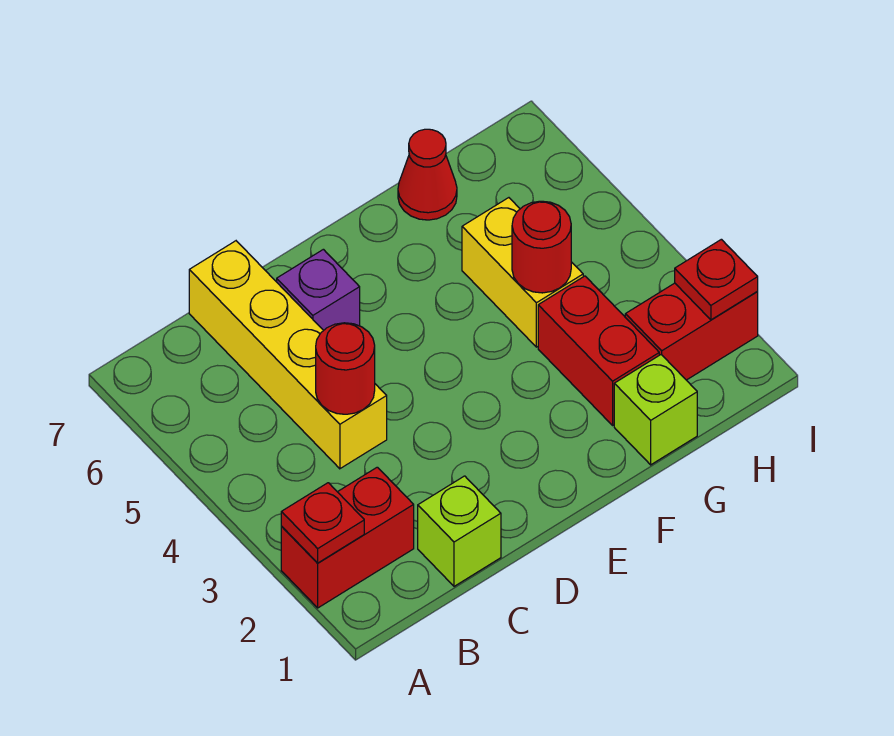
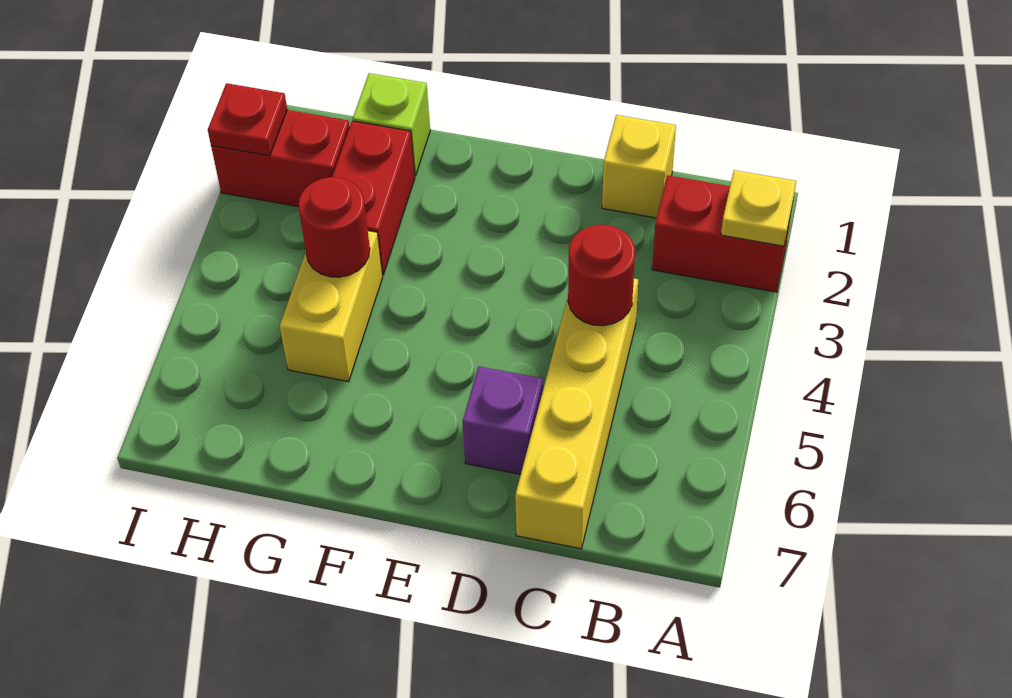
red 1x1 plate [281,483,364,563] -> yellow 1x1 plate [721,170,796,246]
lime 1x1 brick [418,476,501,586] -> yellow 1x1 brick [602,115,676,218]
red 1x1 cone [398,129,457,220] -> none

